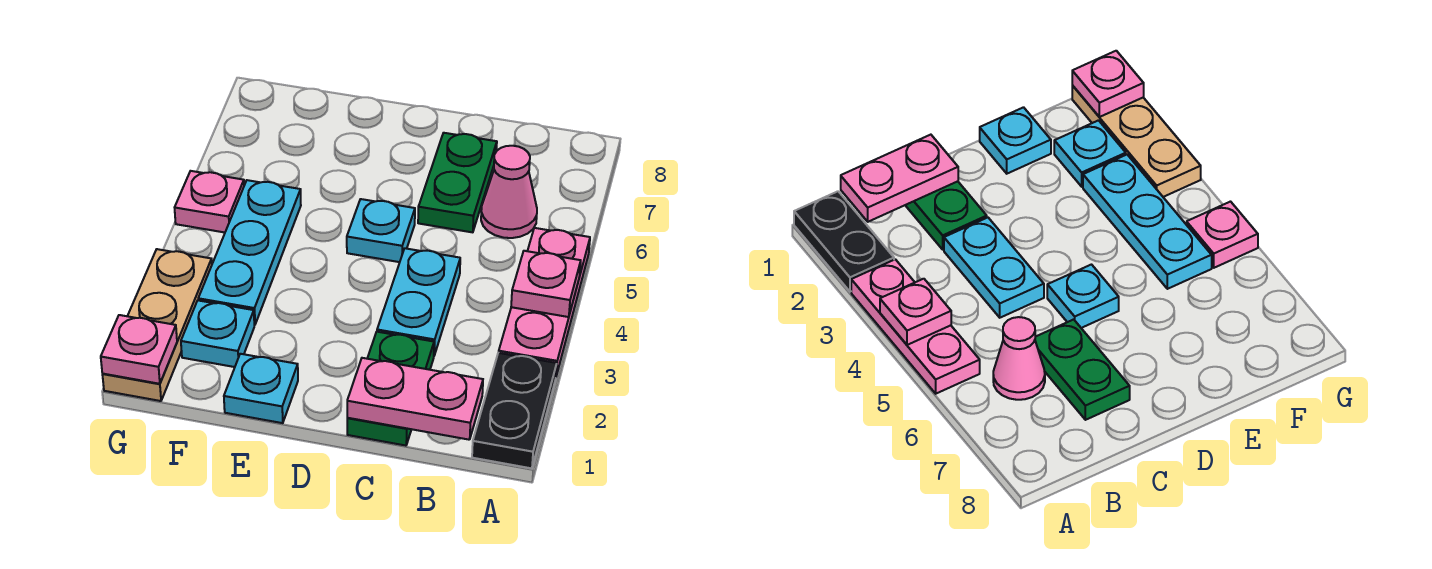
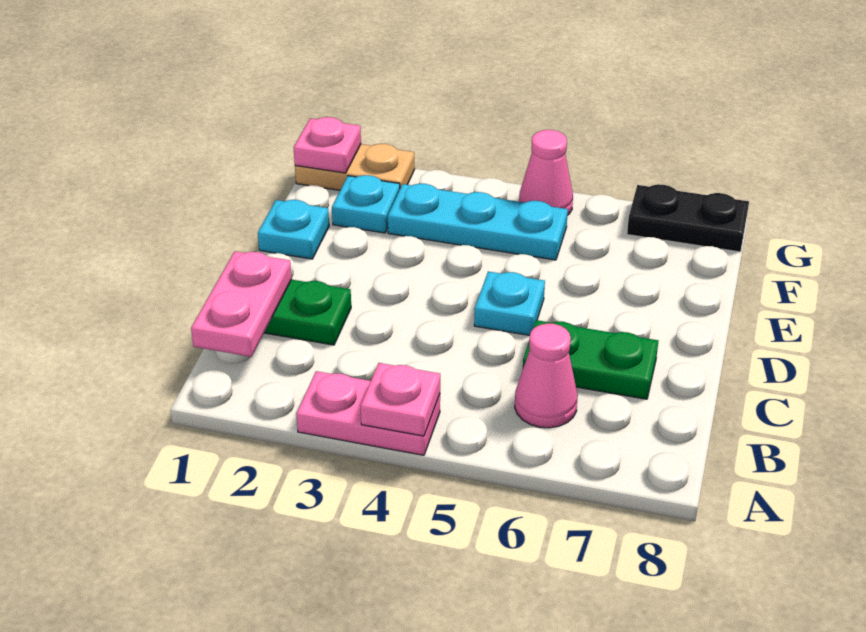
black 1x2 plate [472,353,557,468] -> black 1x2 plate moved to [627,184,749,252]
pink 1x3 plate [499,228,590,376] -> pink 1x2 plate [296,371,440,455]
cyan 1x2 plate [377,248,460,355] -> none
tan 1x3 plate [102,249,212,401] -> tan 1x2 plate [295,144,415,190]
pink 1x1 plate [175,171,244,232] -> pink 1x1 cone [519,130,573,215]

